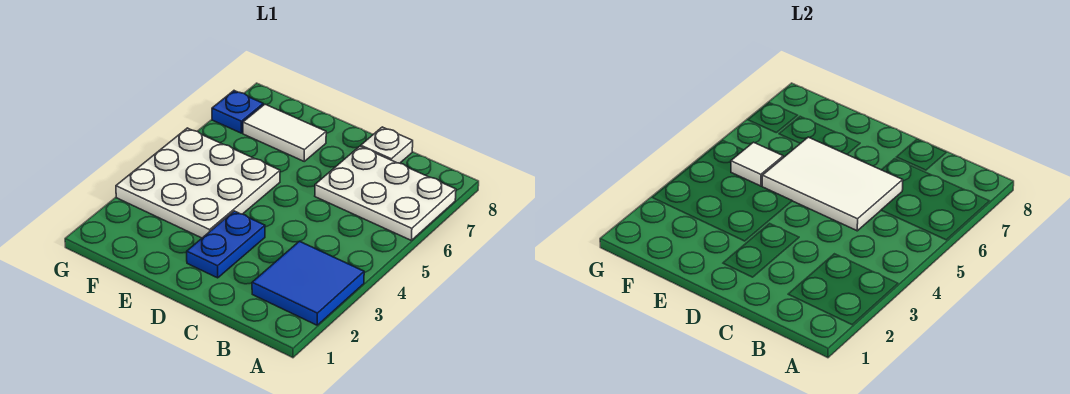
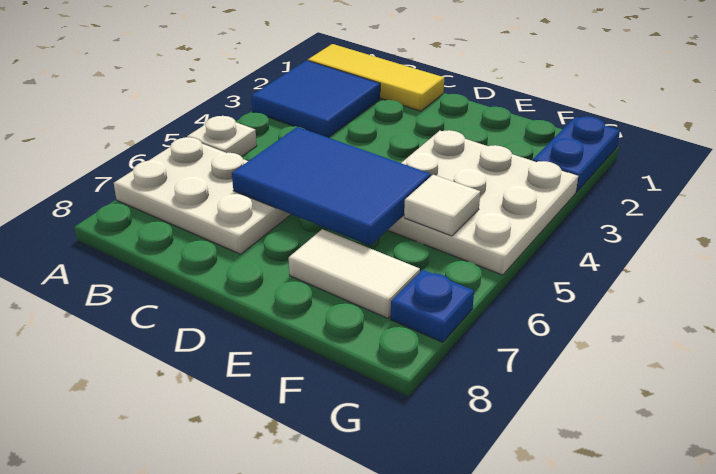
none -> yellow 1x3 tile [308,44,444,111]
white 2x3 tile [762,137,903,231] -> blue 2x3 tile [232,127,431,246]
white 1x1 plate [361,127,413,163] -> white 1x1 plate moved to [187,116,257,157]
blue 1x2 plate [187,211,265,278] -> blue 1x2 plate moved to [533,116,620,192]

